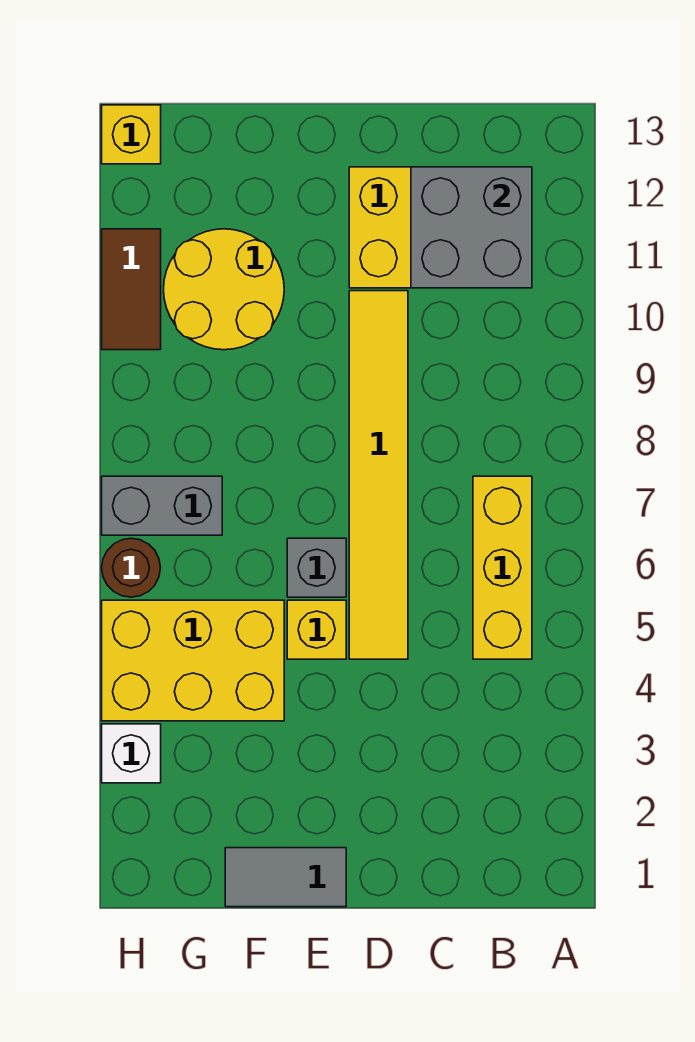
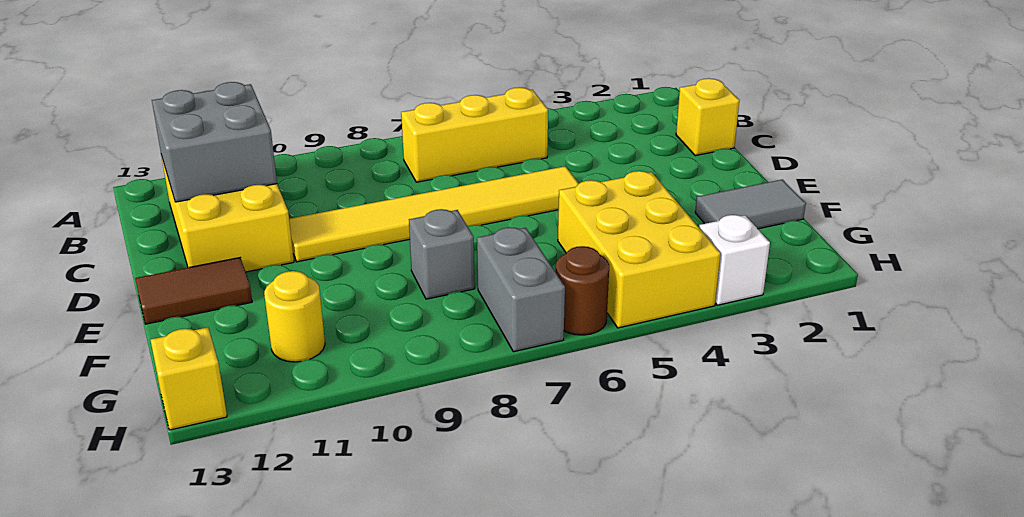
grey 1x2 tile [225,848,346,907] -> grey 1x2 tile turned to [695,179,806,229]
yellow 1x1 brick [287,600,346,659] -> yellow 1x1 brick moved to [676,78,739,156]
grey 1x1 brick [287,538,346,597] -> grey 1x1 brick moved to [409,209,475,299]
yellow 2x2 round brick [164,229,284,350] -> yellow 1x1 round brick [264,271,325,362]
brown 1x2 tile [102,229,161,350] -> brown 1x2 tile moved to [135,258,252,324]

